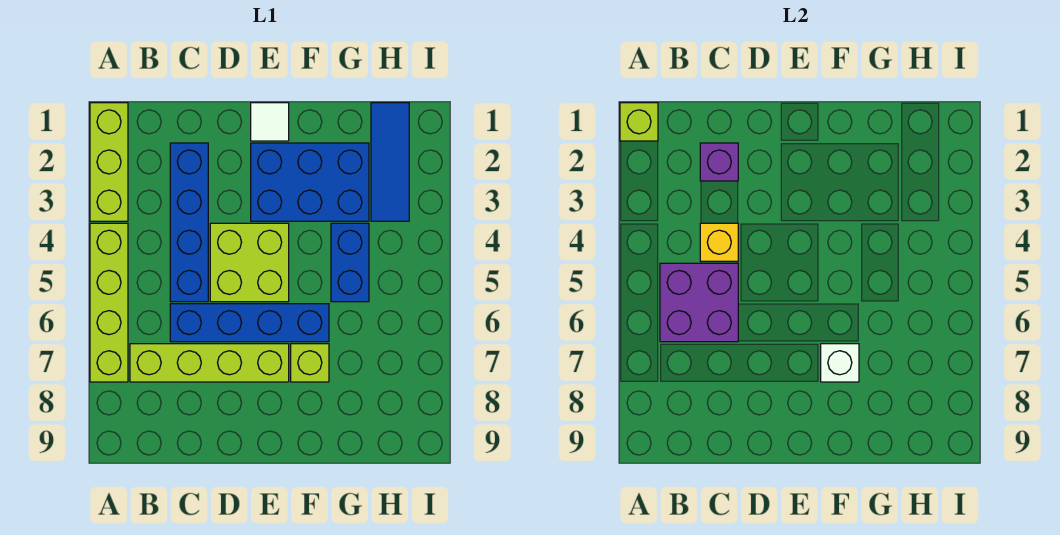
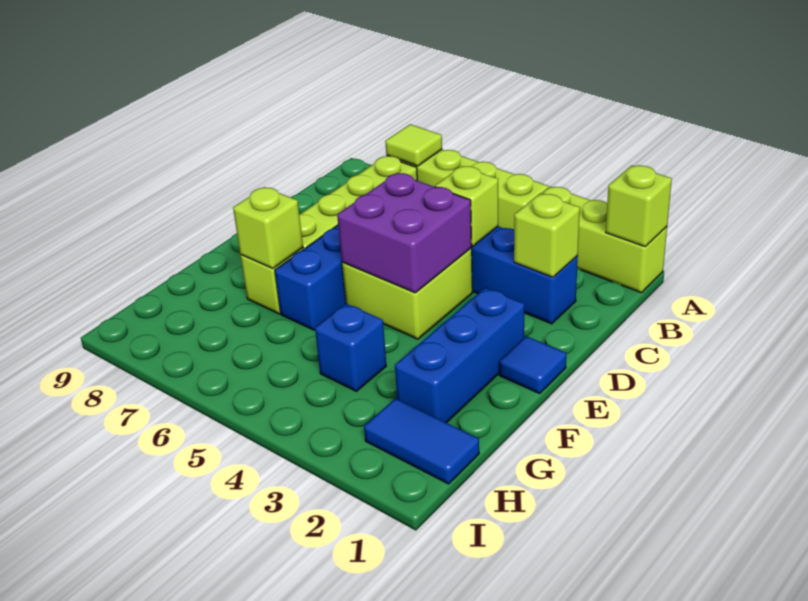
none -> lime 1x1 tile [385,124,442,166]
purple 2x2 brick [660,263,738,342] -> purple 2x2 brick moved to [337,173,472,293]
purple 1x1 brick [700,143,738,181] -> lime 1x1 brick [514,193,580,277]
yellow 1x1 brick [700,223,738,261] -> lime 1x1 brick [435,166,498,246]
white 1x1 tile [251,103,289,141] -> blue 1x1 tile [499,336,566,394]
blue 2x3 brick [251,143,369,221] -> blue 1x3 brick [395,288,525,423]
white 1x1 brick [821,344,859,382] -> lime 1x1 brick [233,187,303,268]
blue 1x2 brick [331,223,369,302] -> blue 1x1 brick [315,304,386,391]
blue 1x3 tile [371,103,409,221] -> blue 1x2 tile [364,398,479,484]

